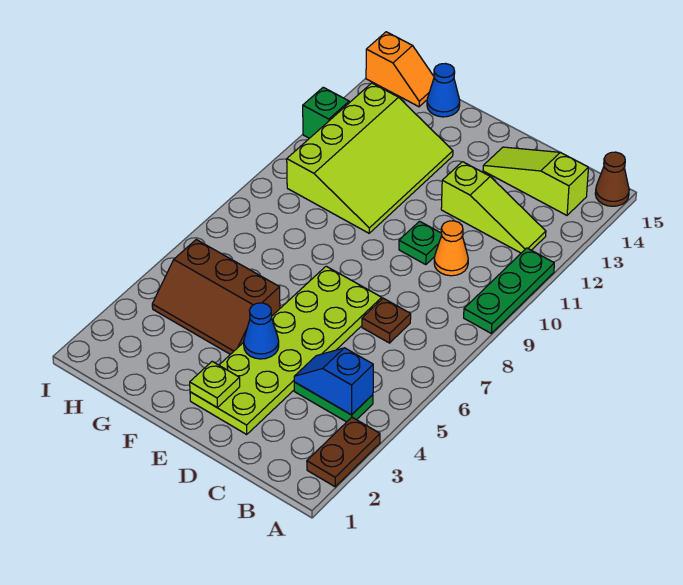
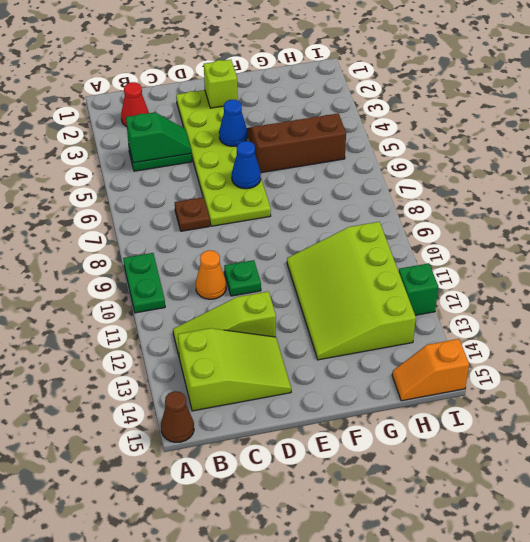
brown 1x2 plate [307,417,380,487] -> none
green 1x3 plate [464,248,554,333] -> green 1x2 plate [123,253,165,313]
none -> red 1x1 cone [121,82,149,127]
blue 1x2 slope [294,348,373,415] -> green 1x2 slope [126,112,191,163]
lime 1x3 slope [483,147,588,215] -> lime 2x3 slope [178,328,291,411]
lime 1x1 plate [190,362,240,407] -> lime 1x1 brick [204,60,238,108]
blue 1x1 cone [427,64,460,117] -> blue 1x1 cone moved to [232,141,261,189]

